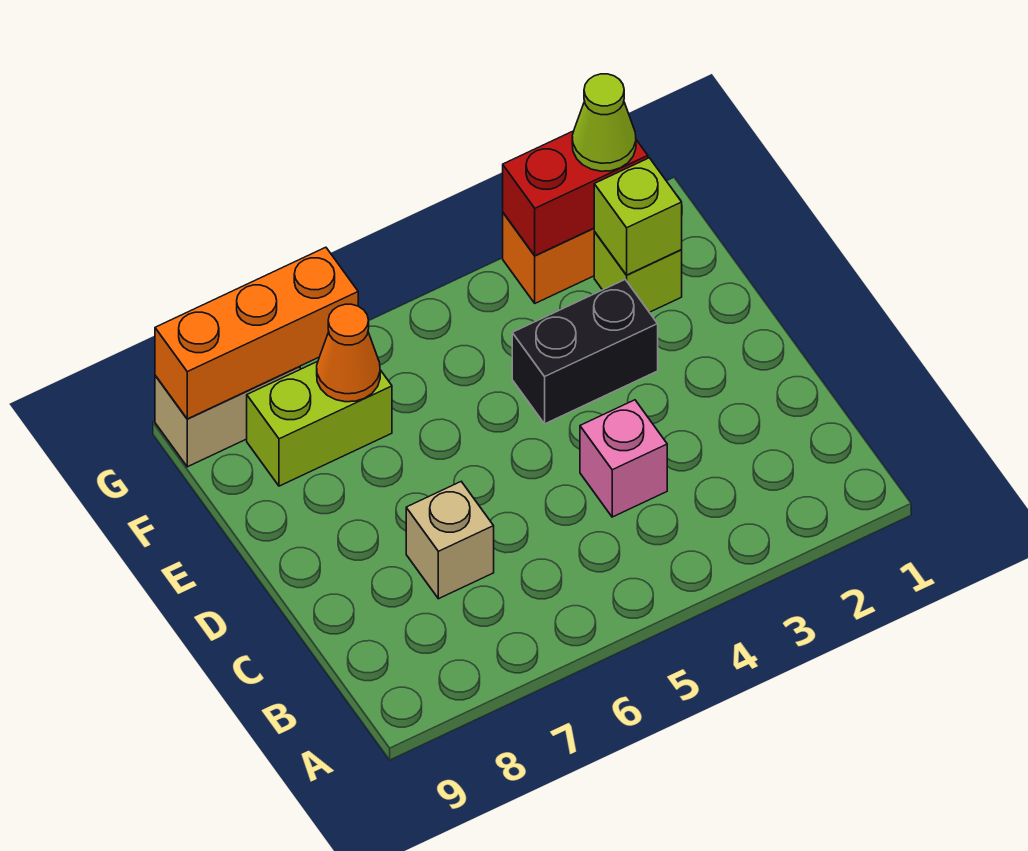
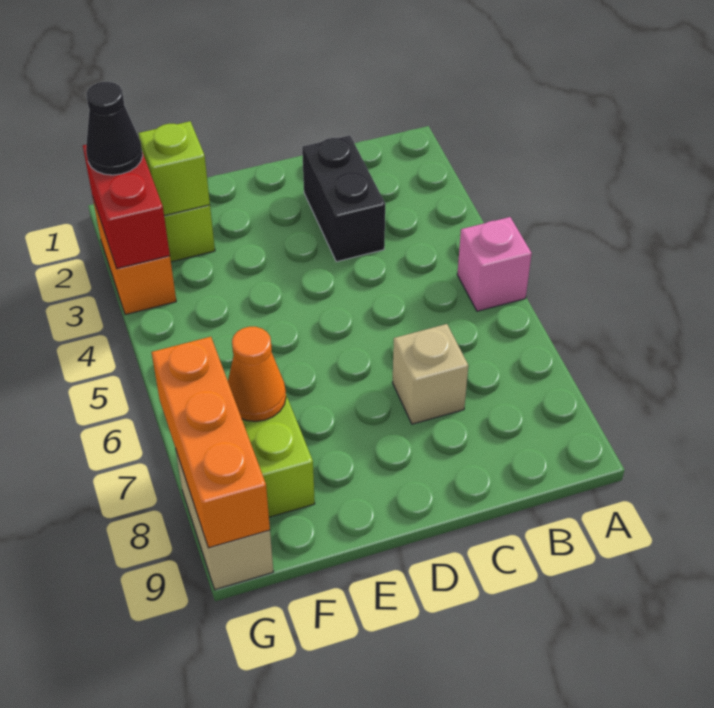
pink 1x1 brick [580,400,667,517] -> pink 1x1 brick moved to [457,217,532,311]
black 1x2 brick [512,280,658,424] -> black 1x2 brick moved to [302,136,385,262]
lime 1x1 cone [572,74,636,171] -> black 1x1 cone [86,82,143,175]

